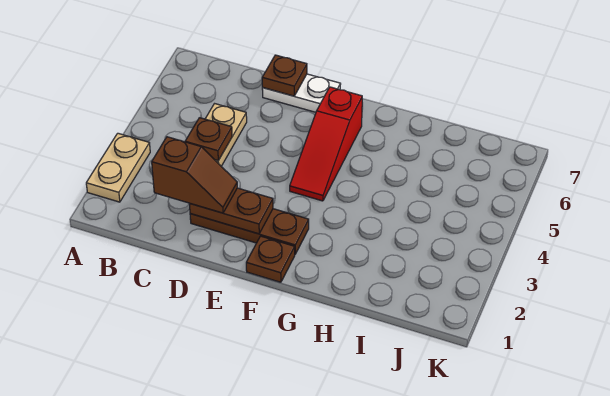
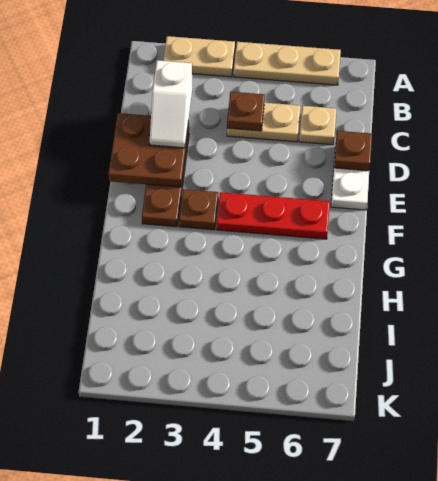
none -> tan 1x3 plate [234,42,341,85]
brown 1x2 slope [152,137,237,213] -> white 1x2 slope [150,60,193,148]
none -> tan 1x1 plate [299,106,336,145]
brown 1x2 plate [189,188,273,234] -> brown 2x2 plate [108,113,189,187]
brown 1x1 plate [246,236,295,282] -> brown 1x1 plate moved to [179,189,218,230]
red 1x3 slope [290,87,362,201] -> red 1x3 plate [217,192,330,239]

